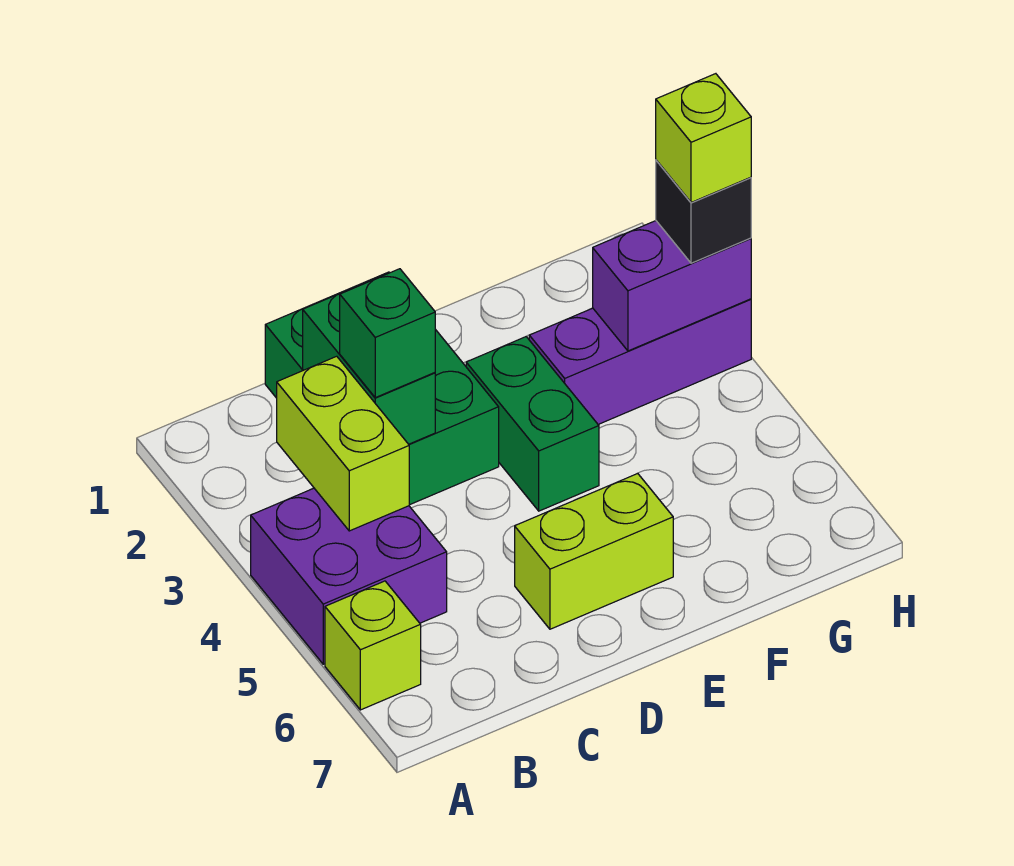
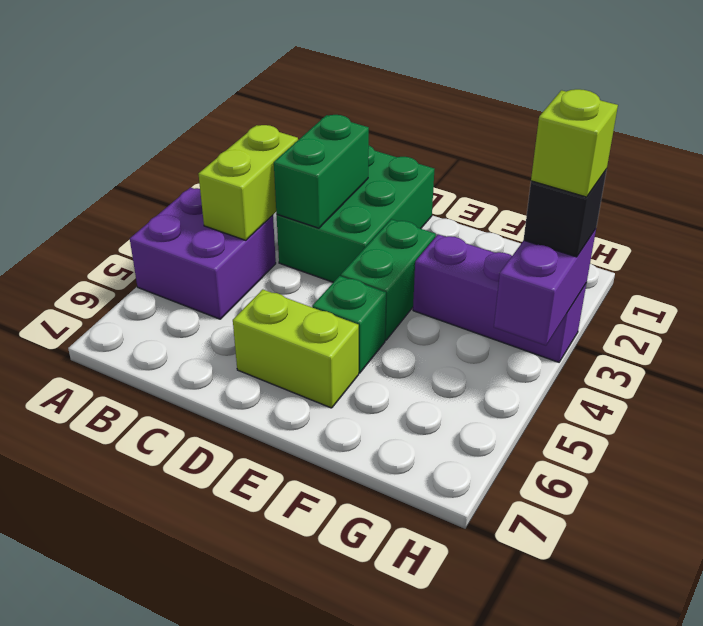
lime 1x1 brick [325,581,421,710] -> none
green 1x1 brick [340,269,435,398] -> green 1x1 brick moved to [312,276,386,373]
purple 1x2 brick [593,221,751,351] -> purple 1x2 brick turned to [494,229,596,346]

